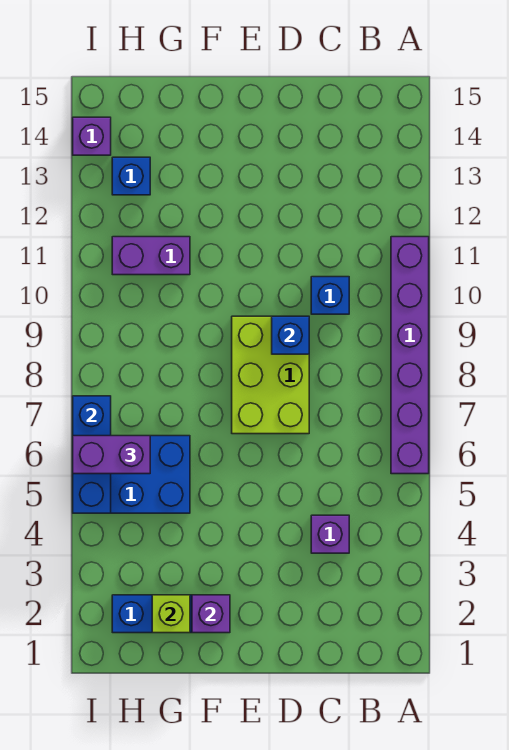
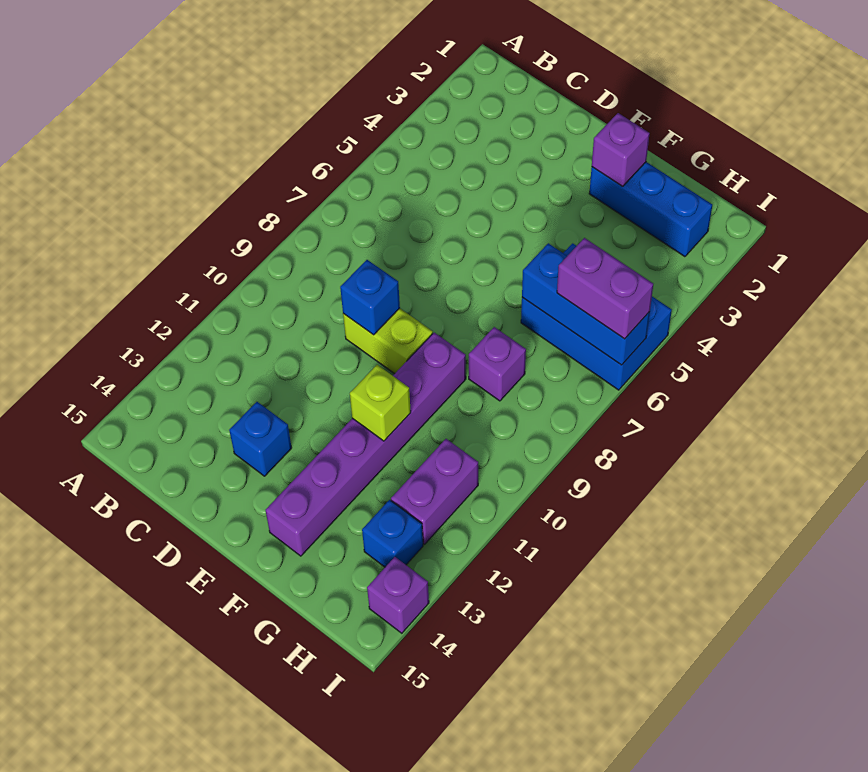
purple 1x6 brick [391,237,429,474] -> purple 1x6 brick moved to [265,333,466,556]
purple 1x1 brick [311,515,349,553] -> purple 1x1 brick moved to [469,327,526,401]
blue 1x1 brick [311,277,349,314] -> blue 1x1 brick moved to [229,402,292,476]
lime 2x3 brick [232,316,309,434] -> lime 1x2 brick [343,308,433,374]
lime 1x1 brick [152,595,190,633] -> lime 1x1 brick moved to [350,365,411,441]
purple 1x2 brick [112,237,190,275] -> purple 1x2 brick turned to [391,439,478,544]
blue 1x3 brick [73,396,111,513] -> blue 1x3 brick turned to [522,243,650,365]

